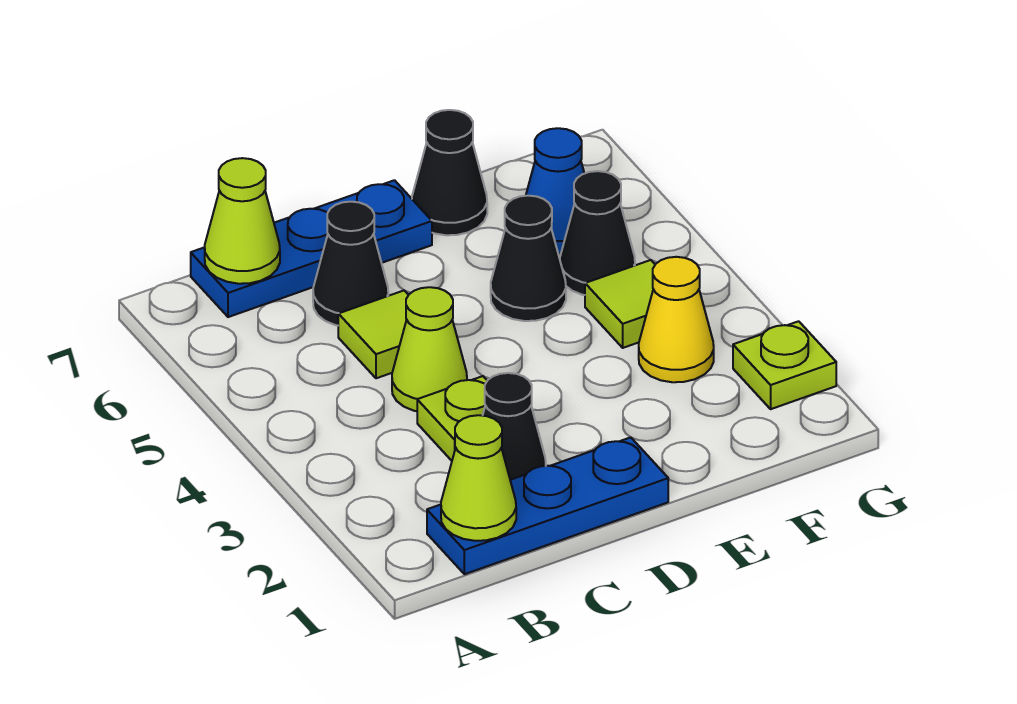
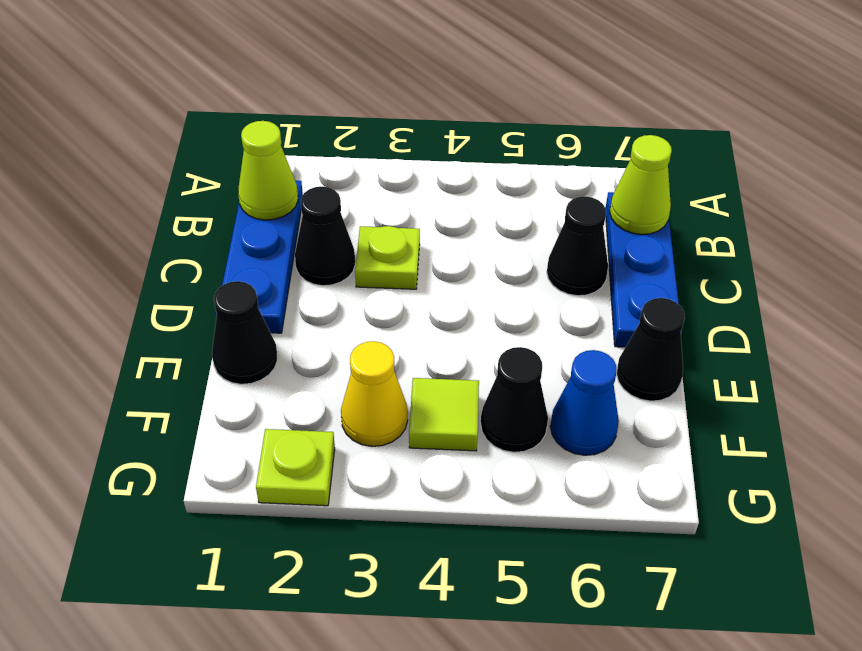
lime 1x1 cone [392,287,467,411] -> none
lime 1x1 tile [338,291,408,378] -> none
black 1x1 cone [491,196,566,321] -> black 1x1 cone moved to [212,281,277,384]

